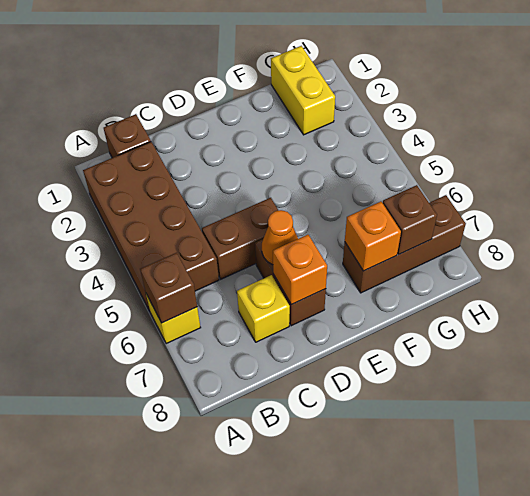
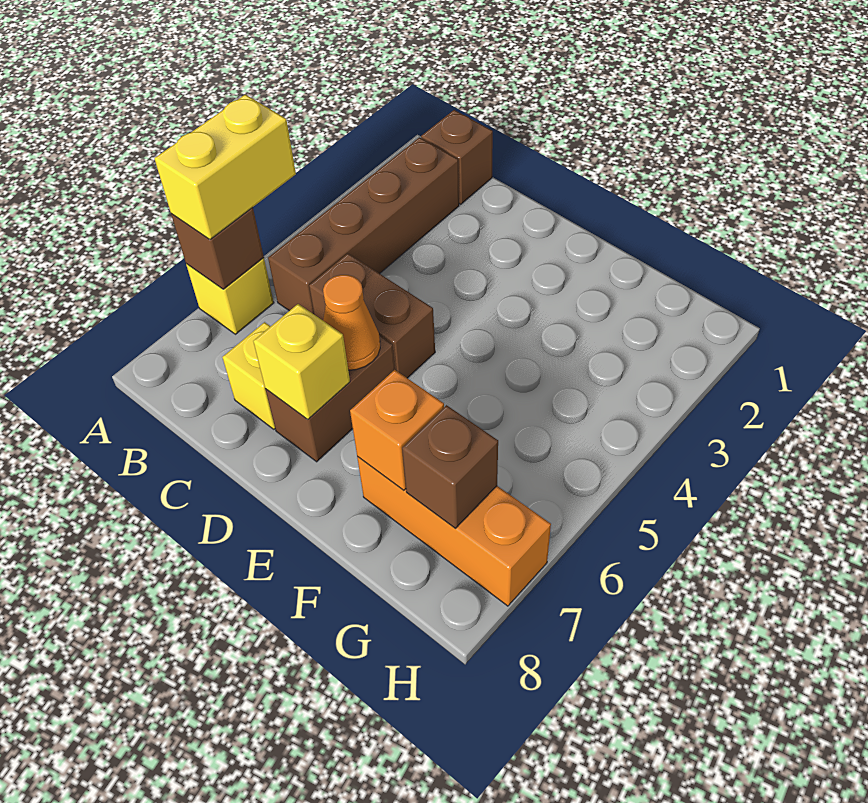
brown 2x4 brick [83,142,219,311] -> brown 1x4 brick [268,137,459,314]
orange 1x1 brick [273,235,327,305] -> yellow 1x1 brick [253,304,350,419]
brown 1x3 brick [343,195,466,293] -> orange 1x3 brick [357,457,551,606]
yellow 1x2 brick [271,46,335,135] -> yellow 1x2 brick moved to [154,94,296,239]

